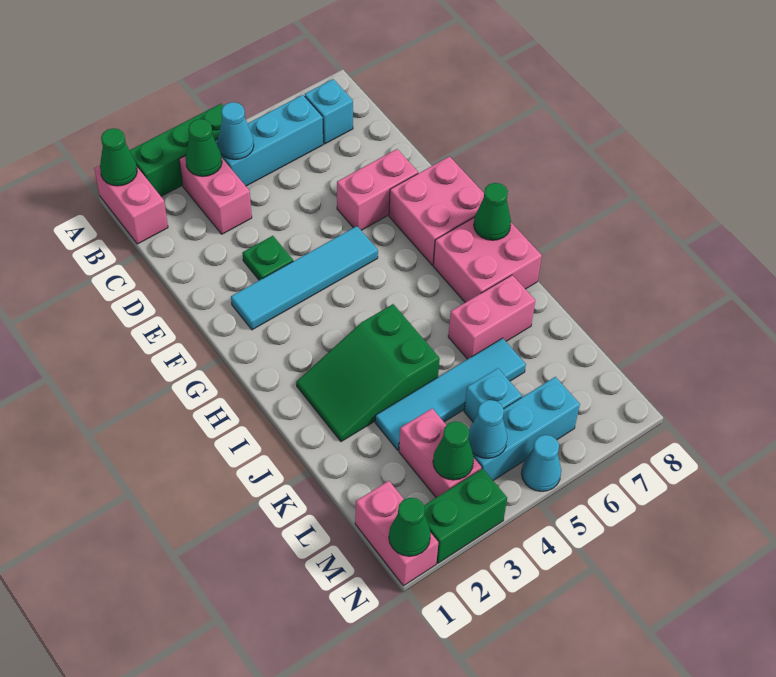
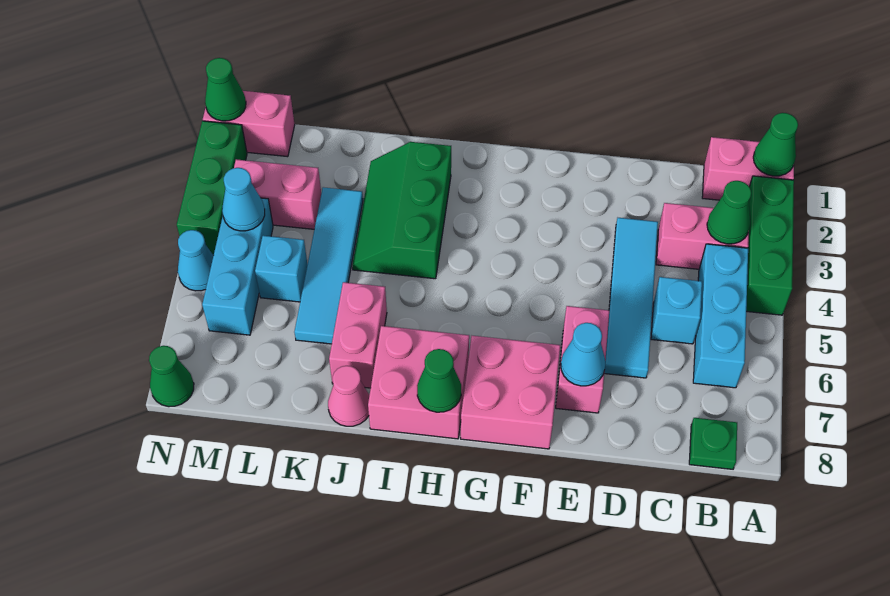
cyan 1x1 cone [218,102,254,159] -> cyan 1x1 cone moved to [561,323,605,386]
cyan 1x1 brick [305,79,353,144] -> cyan 1x1 brick moved to [651,277,702,344]
green 1x1 plate [243,236,293,280] -> green 1x1 plate moved to [689,418,737,469]
cyan 1x4 tile [231,226,378,330] -> cyan 1x4 tile moved to [604,218,658,378]
green 2x3 slope [296,304,440,442] -> green 2x3 slope turned to [352,142,451,279]
none -> pink 1x1 cone [328,366,369,426]
green 1x1 cone [433,421,474,480] -> green 1x1 cone moved to [149,346,194,407]
green 1x2 brick [424,468,507,563] -> green 1x3 brick [177,121,247,255]

